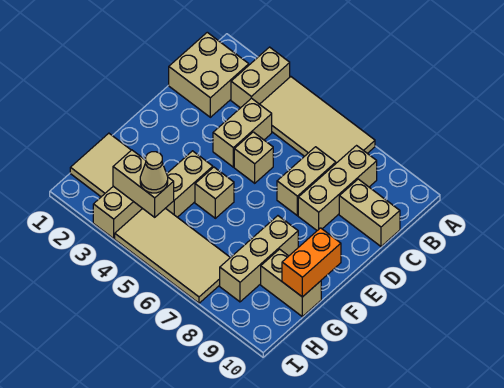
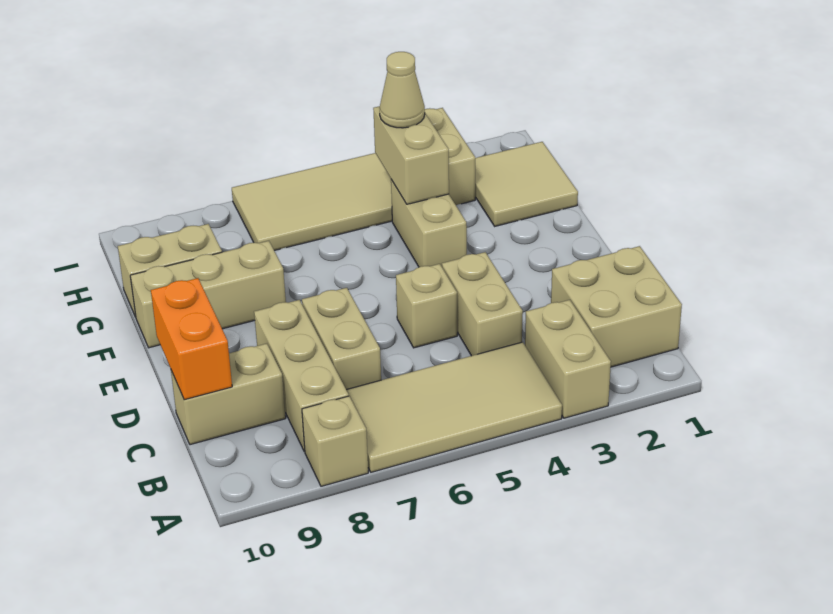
tan 1x1 brick [195,167,234,218] -> tan 1x1 brick moved to [302,396,368,486]
tan 1x3 brick [220,216,298,302] -> tan 1x3 brick turned to [130,241,286,348]
orange 1x2 brick [282,228,341,297] -> orange 1x2 brick moved to [151,278,232,400]
tan 1x2 brick [113,150,174,217] -> tan 1x2 brick turned to [373,106,449,204]

